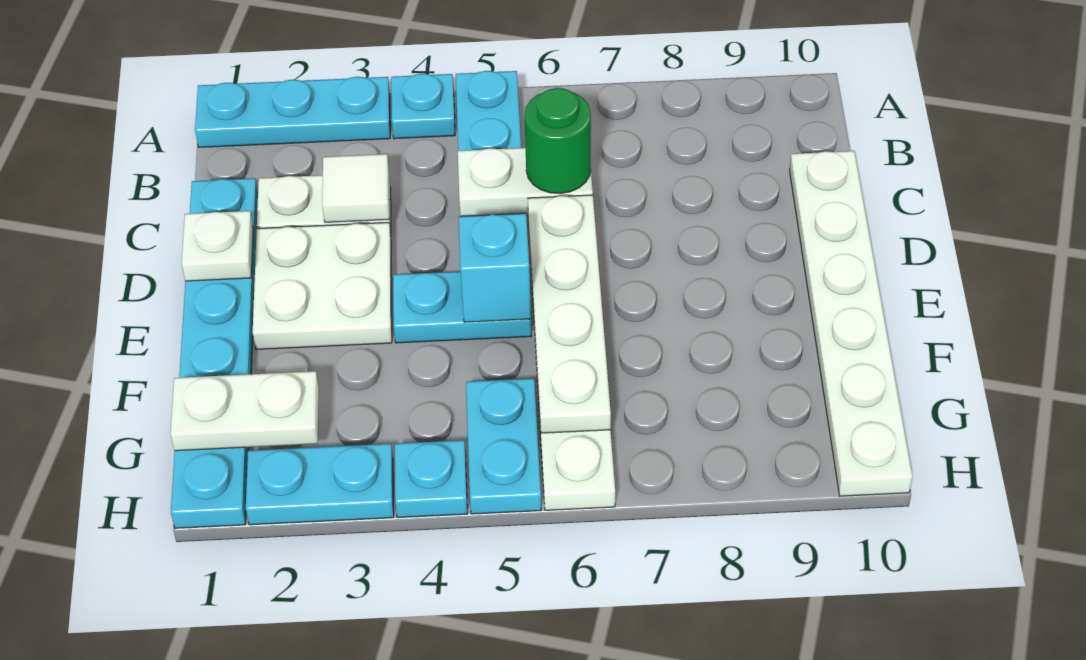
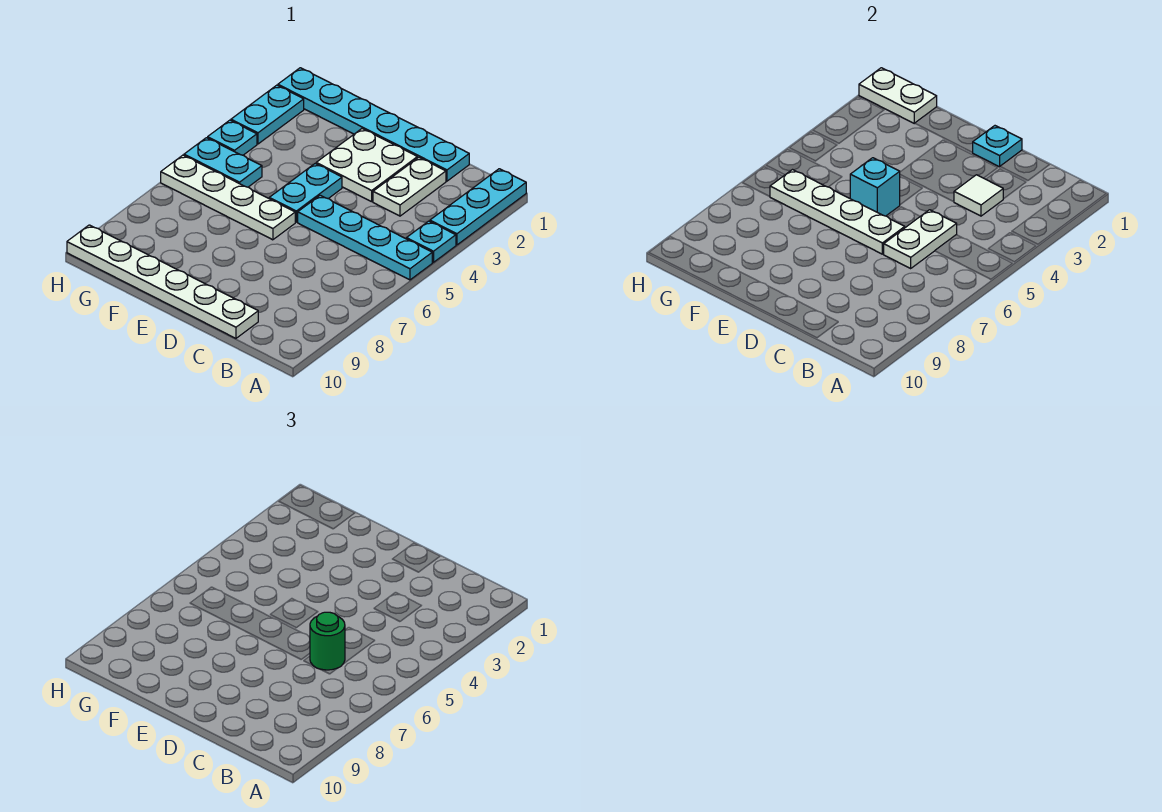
white 1x1 plate [182,211,253,281] -> cyan 1x1 plate [972,126,1022,167]
white 1x2 plate [170,371,319,451] -> white 1x2 plate turned to [859,68,937,123]

